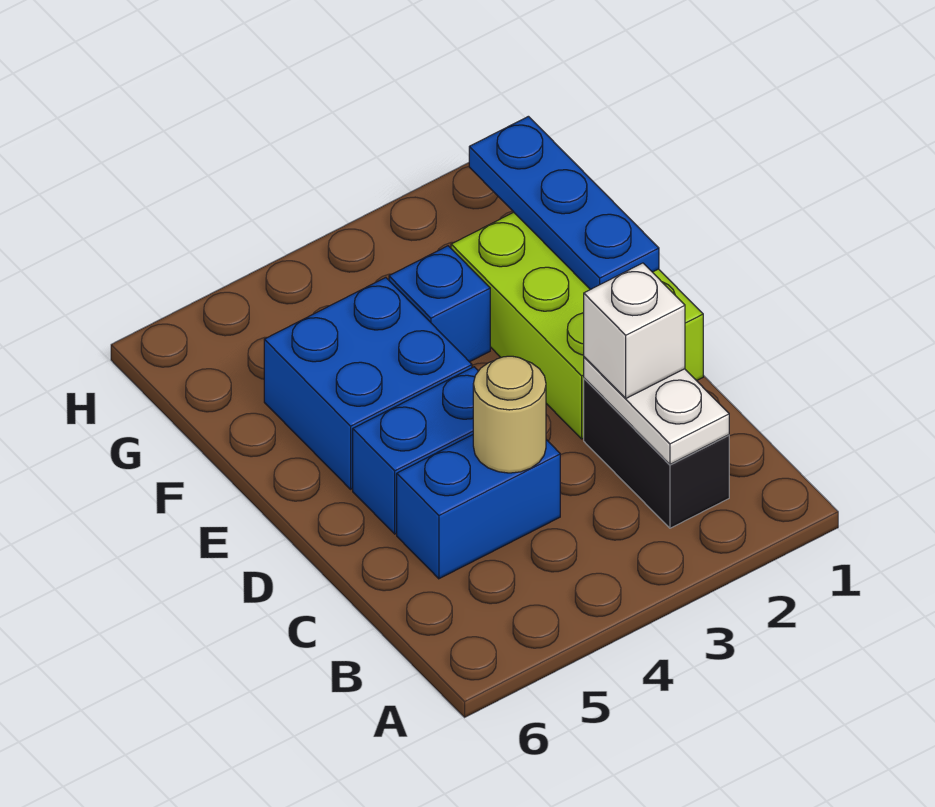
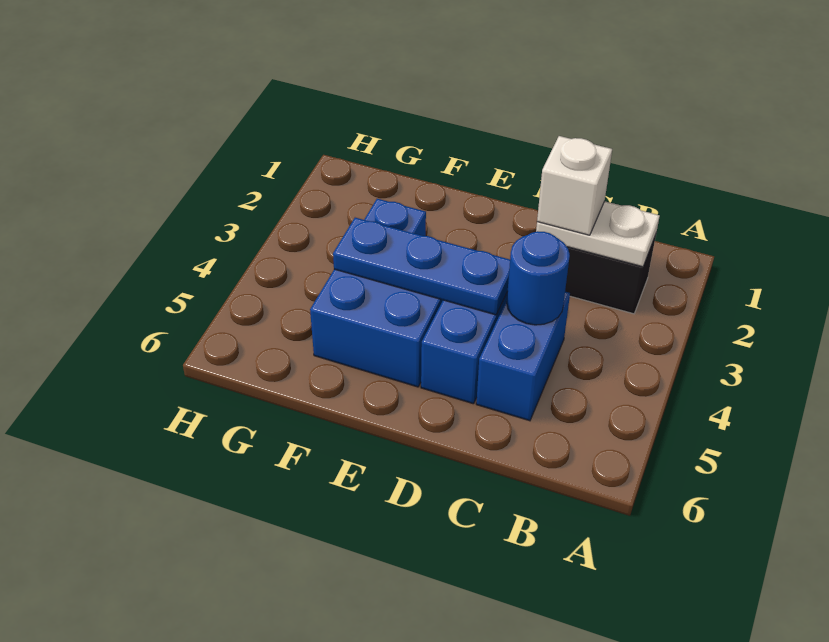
tan 1x1 round brick [473,356,546,473] -> blue 1x1 round brick [507,231,570,325]
lime 2x3 brick [451,212,703,439] -> none
blue 1x3 plate [469,116,659,290] -> blue 1x3 plate moved to [333,218,510,315]

